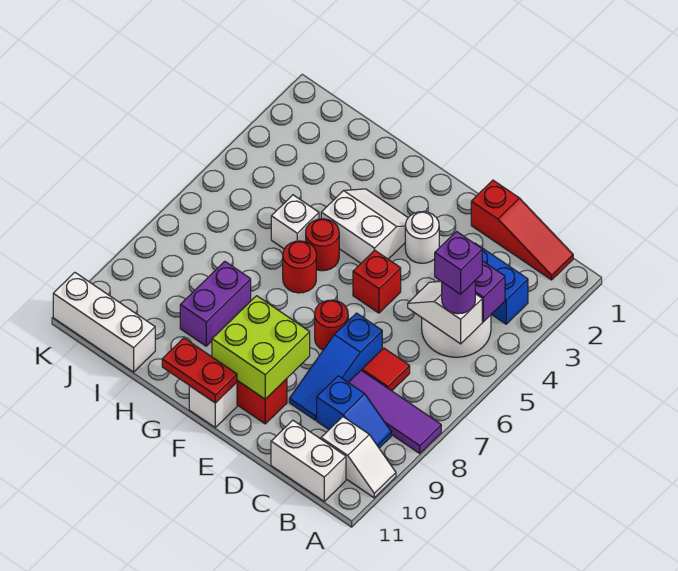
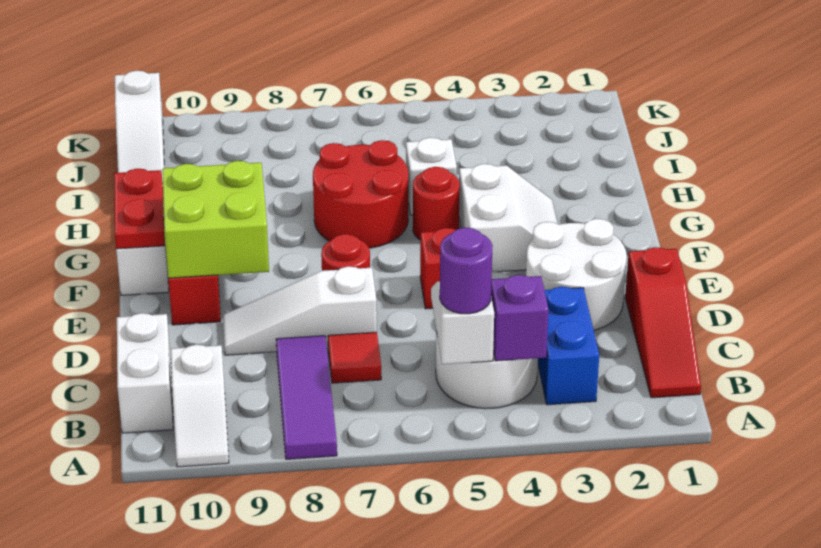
purple 1x1 brick [435,232,482,294] -> none
blue 1x2 slope [317,376,391,448] -> none
blue 1x3 slope [289,313,382,420] -> white 1x3 slope [223,266,377,355]
white 1x1 round brick [405,212,439,263] -> white 2x2 round brick [526,219,627,330]
red 1x1 round brick [283,241,316,293] -> red 2x2 round brick [313,140,408,248]
purple 1x2 brick [180,261,251,346] -> none
white 1x3 brick [53,273,155,372] -> white 1x3 slope [115,71,164,181]

